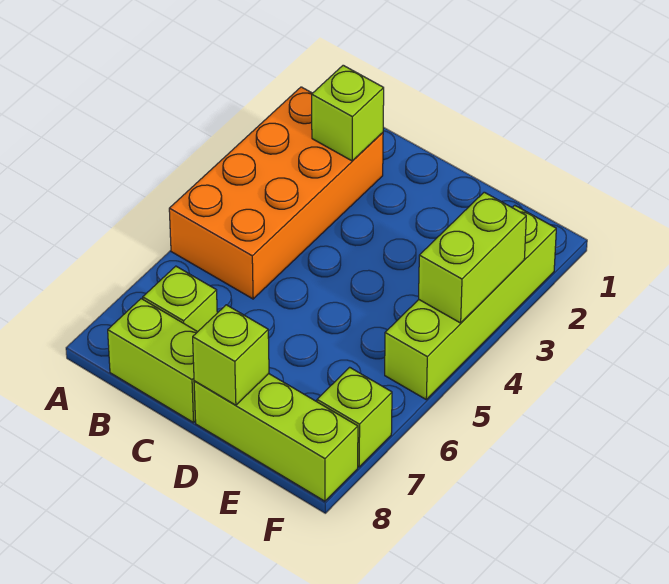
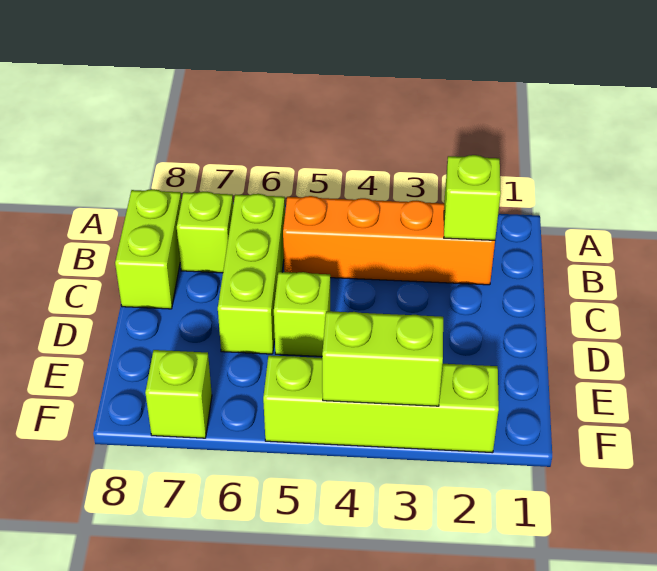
orange 2x4 brick [169,87,383,299] -> orange 1x4 brick [283,196,495,285]
lime 1x3 brick [194,374,358,501] -> lime 1x3 brick moved to [218,194,285,354]
lime 1x1 brick [193,305,269,405] -> lime 1x1 brick moved to [274,272,330,356]

